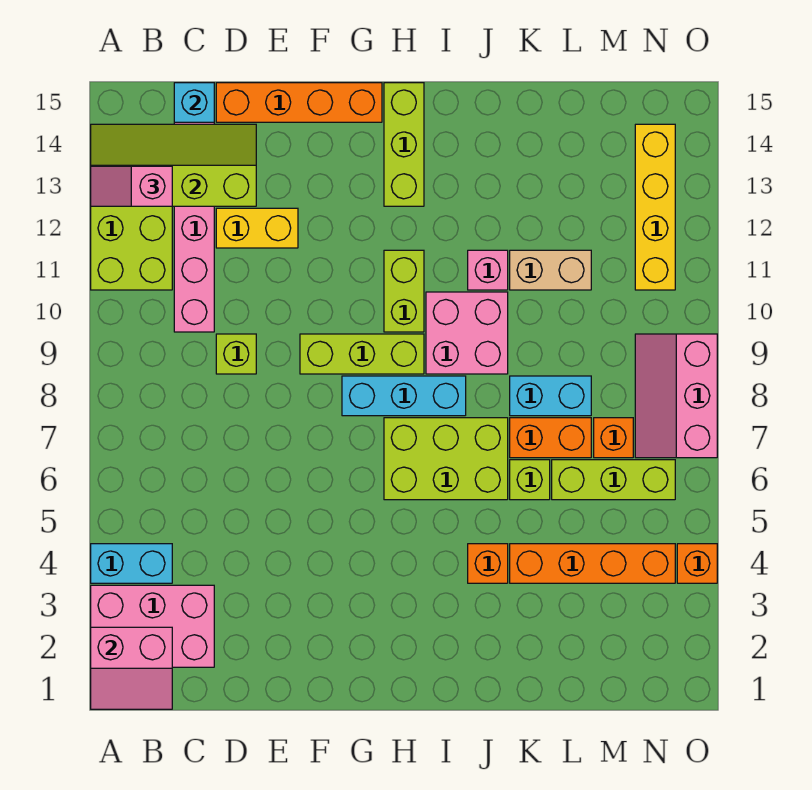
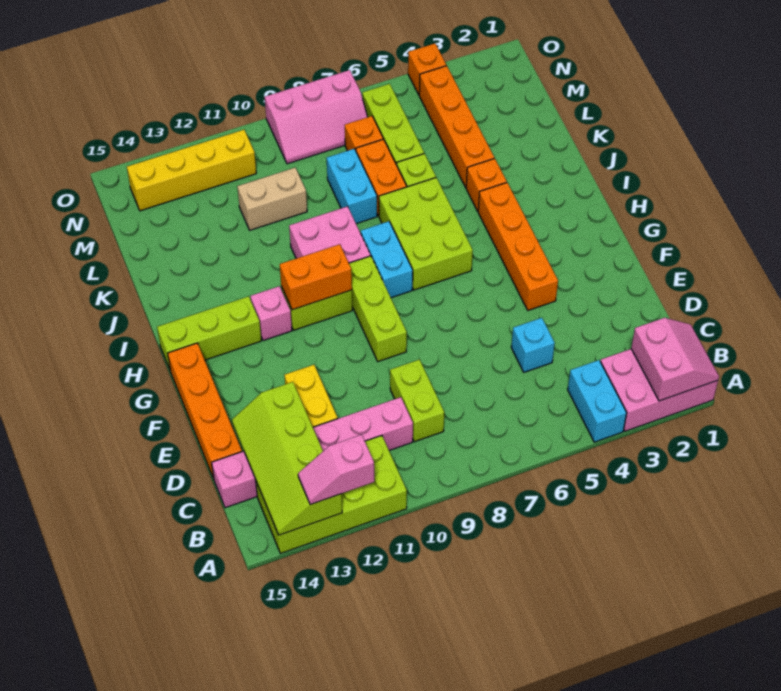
pink 2x3 brick [91,585,214,667] -> pink 2x3 brick turned to [600,349,718,431]
pink 1x2 slope [91,166,172,206] -> pink 1x2 slope turned to [298,435,374,505]
cyan 1x1 brick [174,83,214,122] -> cyan 1x1 brick moved to [511,318,555,372]
lime 1x1 brick [216,334,256,374] -> lime 1x2 brick [390,359,444,442]
none -> orange 1x4 brick [478,183,558,310]
cyan 1x3 brick [342,376,466,416] -> cyan 1x2 brick [361,221,413,298]
none -> orange 1x2 brick [280,244,352,310]
pink 1x1 brick [468,250,508,290] -> pink 1x1 brick moved to [251,286,292,341]
tan 1x2 brick [510,250,591,290] -> tan 1x2 brick turned to [237,168,307,230]

